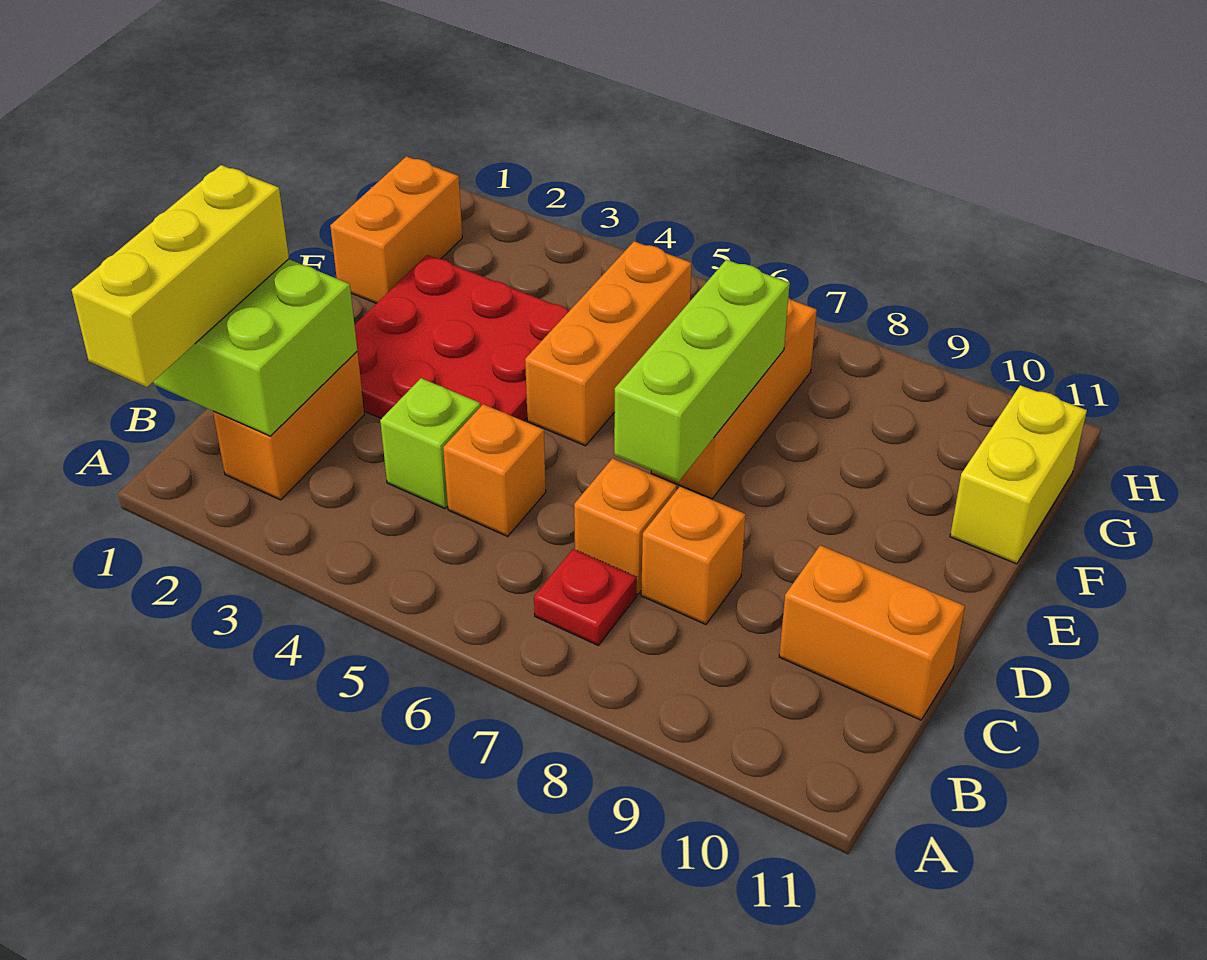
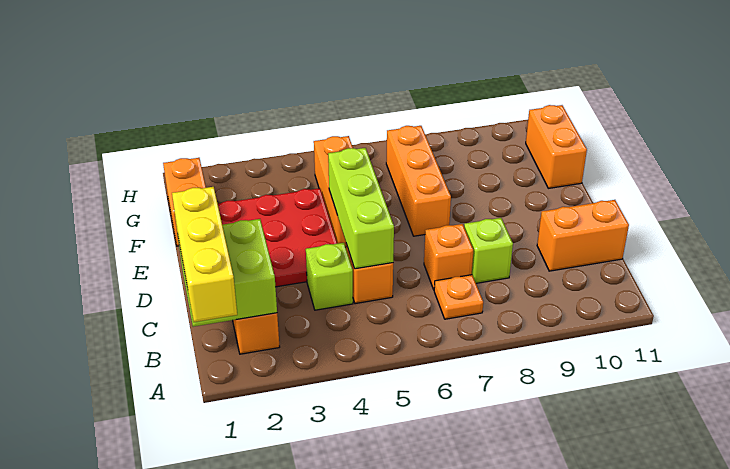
red 1x1 plate [534,549,637,645] -> orange 1x1 plate [434,275,483,319]
orange 1x1 brick [641,487,746,624] -> lime 1x1 brick [464,218,513,283]
lime 1x3 brick [614,260,790,482] -> lime 1x3 brick moved to [328,148,394,269]
yellow 1x2 brick [950,385,1087,564] -> orange 1x2 brick [526,105,587,188]

